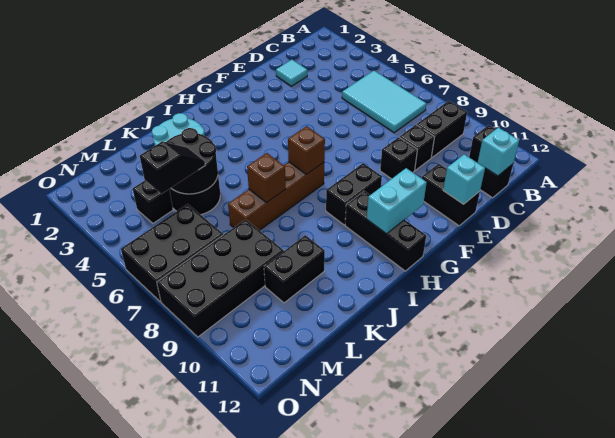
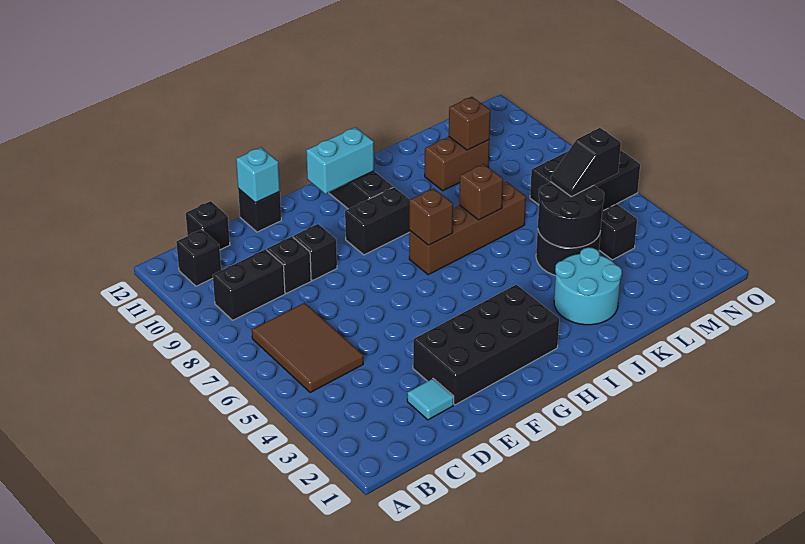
cyan 2x3 tile [342,71,426,133] -> brown 2x3 tile [252,303,363,393]
cyan 1x1 brick [478,128,519,176] -> none
black 1x2 brick [422,164,480,226] -> black 1x1 brick [238,189,281,232]
black 1x2 brick [264,235,325,303] -> brown 1x2 brick [425,137,490,191]
black 2x4 brick [157,219,284,337] -> black 2x4 brick moved to [413,285,559,405]
none -> brown 1x1 brick [449,97,491,150]

